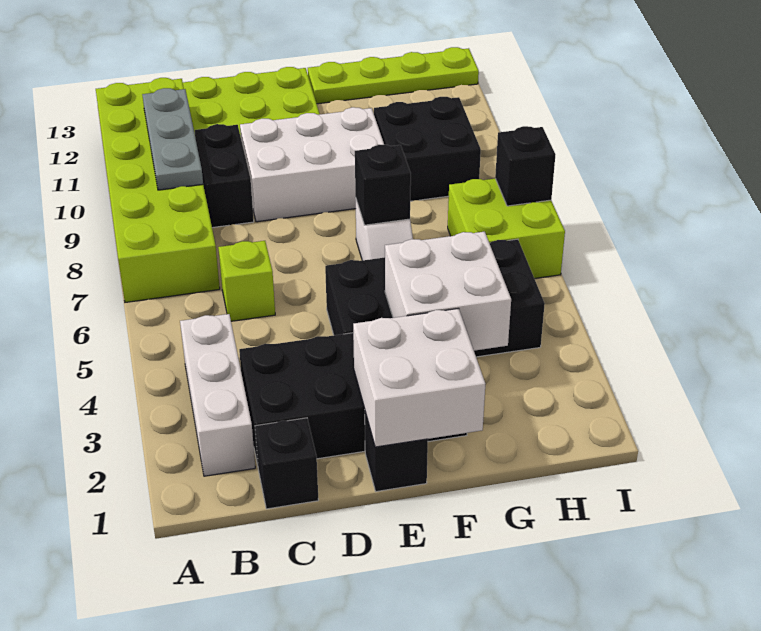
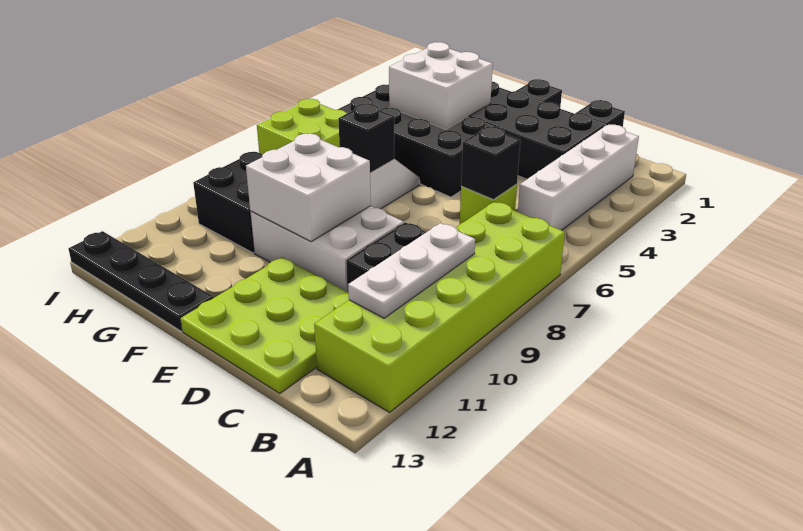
white 1x3 brick [180,314,255,476] -> white 1x4 brick [518,125,639,230]
grey 1x3 plate [142,88,203,190] -> white 1x3 plate [348,223,475,318]
white 2x2 brick [353,308,485,447] -> white 2x2 brick moved to [246,133,371,241]
lime 1x4 plate [308,47,479,104] -> black 1x4 plate [69,231,214,331]
black 1x1 brick [495,126,556,206] -> black 1x1 brick moved to [461,127,520,200]

